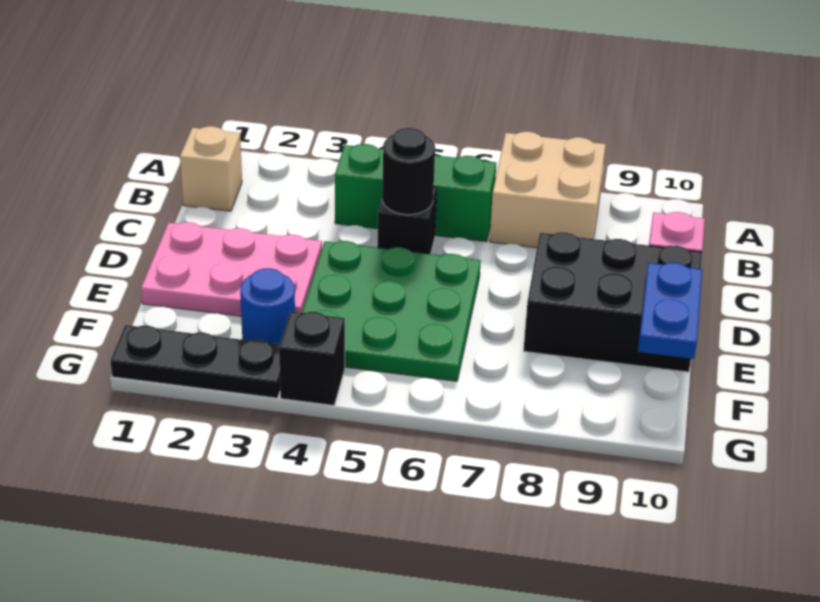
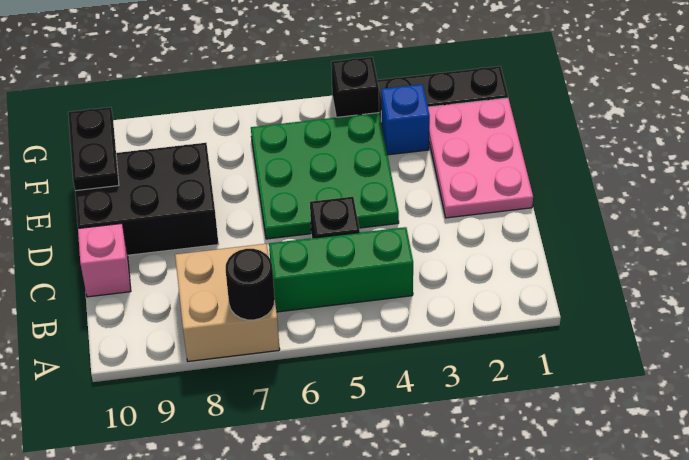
tan 1x1 brick [180,126,242,211] -> none
black 1x1 round brick [382,128,435,215] -> black 1x1 round brick moved to [226,249,275,320]
pink 2x3 plate [141,222,322,316] -> pink 2x3 plate turned to [428,98,533,218]
blue 1x2 plate [638,263,702,359] -> black 1x2 plate [68,107,119,191]
blue 1x1 round brick [240,268,295,344] -> blue 1x1 brick [381,84,430,155]

